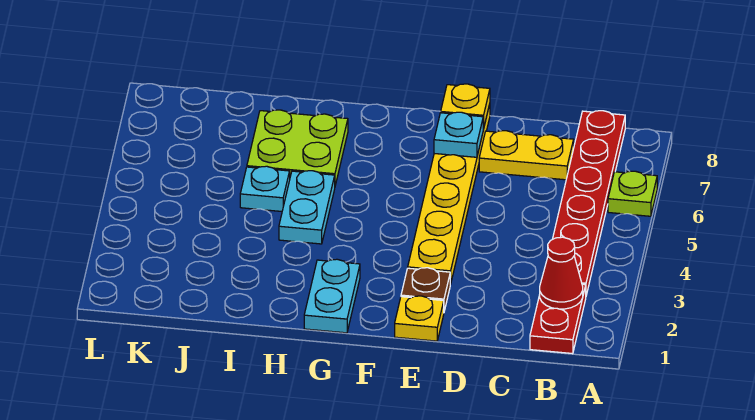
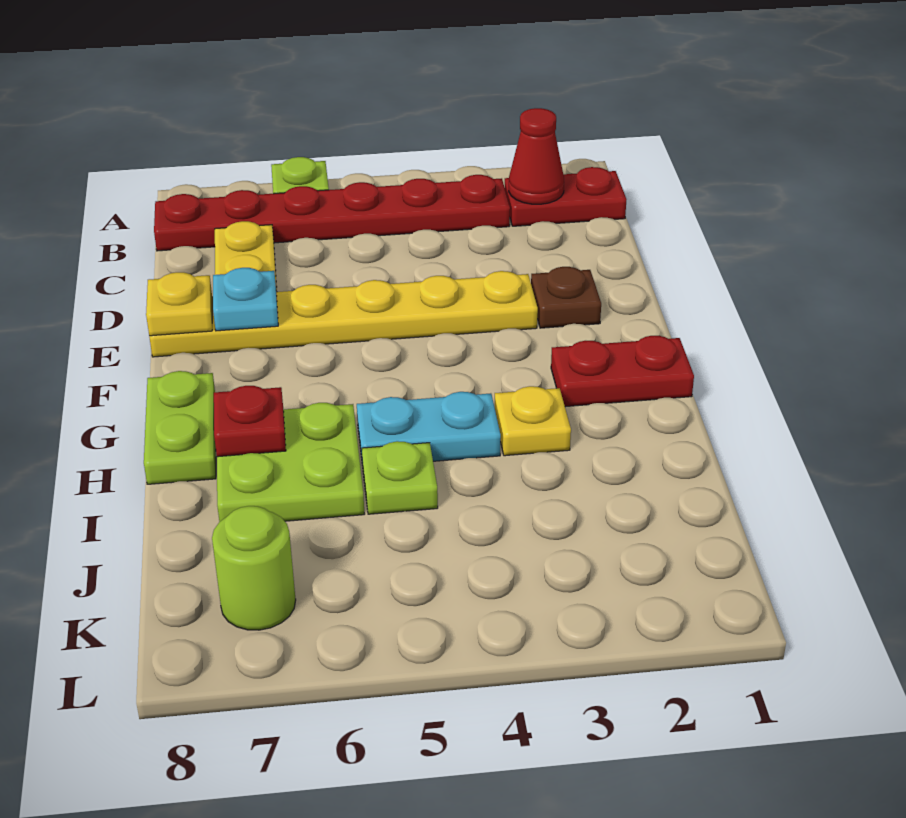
yellow 1x1 plate [395,296,444,341] -> yellow 1x1 plate moved to [495,386,571,456]
cyan 1x2 plate [304,259,360,333] -> red 1x2 plate [551,336,694,407]
none -> lime 1x2 plate [144,371,216,484]
none -> red 1x1 plate [214,386,286,457]
cyan 1x1 plate [240,166,290,211] -> lime 1x1 plate [362,441,438,514]
none -> lime 1x1 round brick [212,506,296,630]

